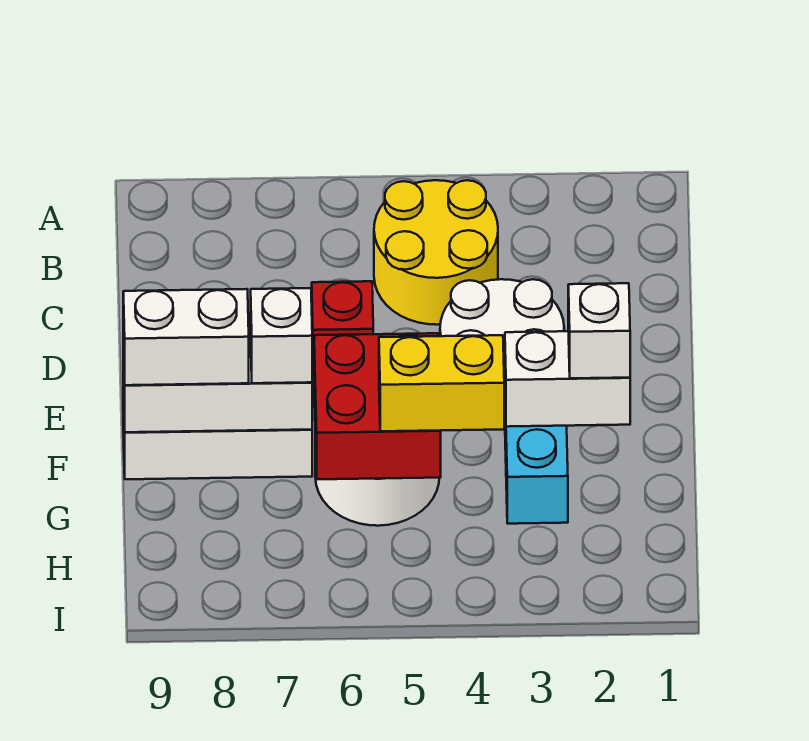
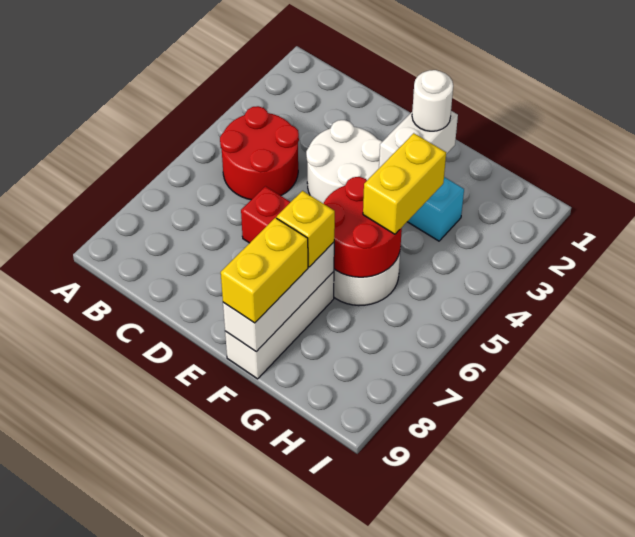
yellow 2x2 round brick [374,180,498,325] -> red 2x2 round brick [220,106,299,200]
white 1x1 brick [568,283,630,378] -> white 1x1 round brick [412,70,453,131]
red 2x2 brick [314,333,441,479] -> red 2x2 round brick [323,177,402,277]
white 1x1 brick [251,288,312,383] -> yellow 1x1 brick [277,191,335,267]
white 1x2 brick [123,289,249,385] -> yellow 1x2 brick [221,218,308,323]

